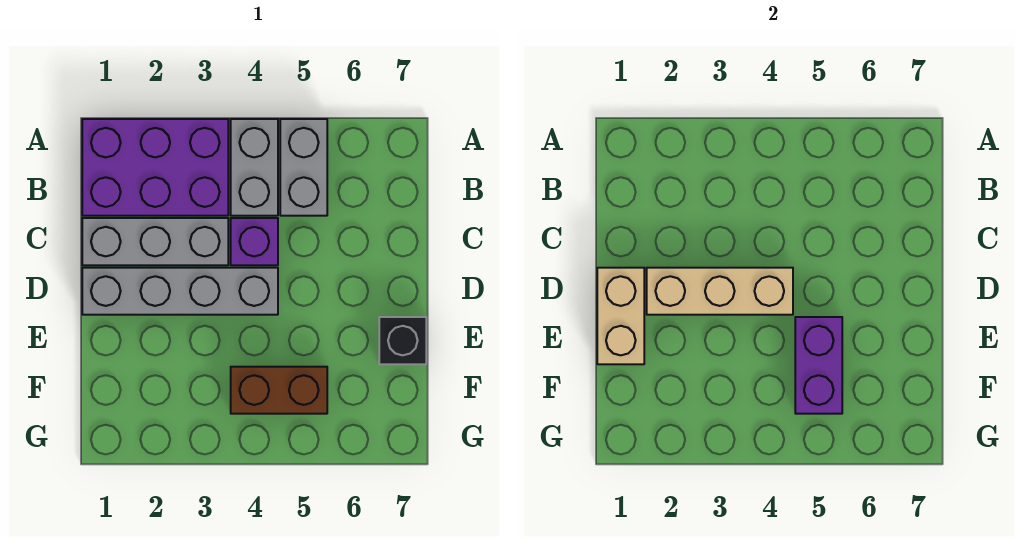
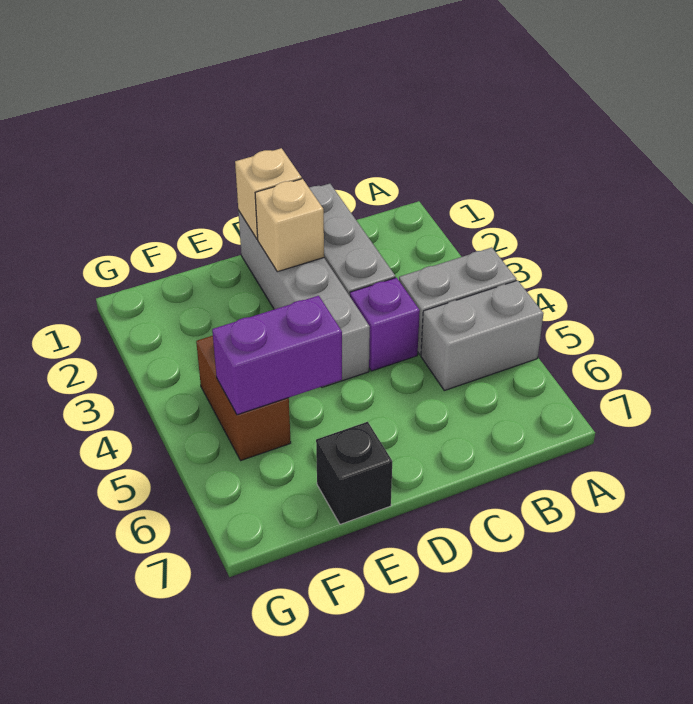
purple 2x3 brick [82,119,228,216] -> none
tan 1x2 brick [597,268,644,364] -> tan 1x1 brick [235,148,302,239]
tan 1x3 brick [647,268,793,315] -> tan 1x1 brick [255,179,324,272]

